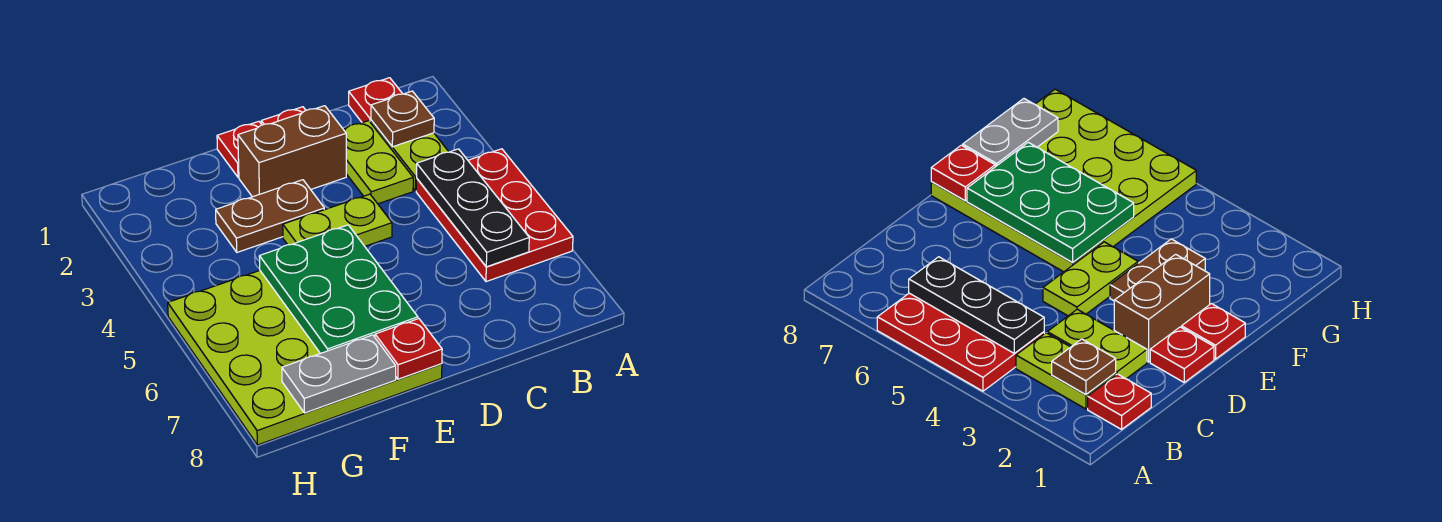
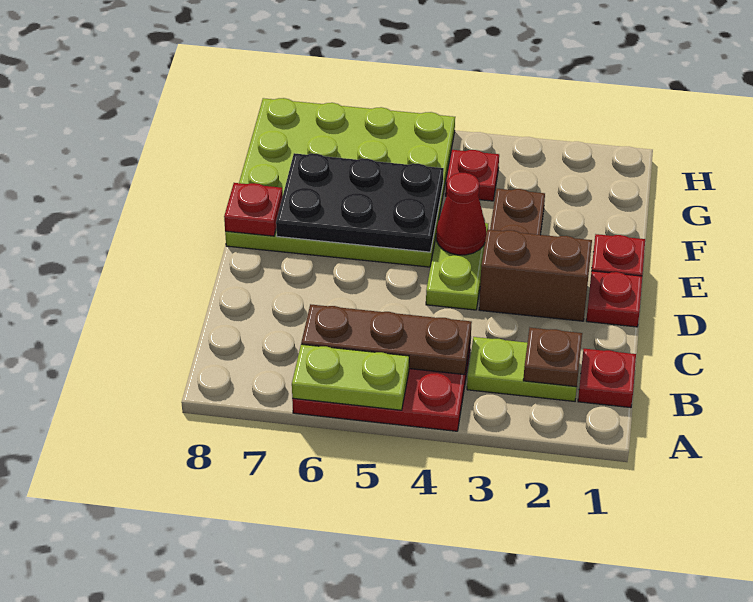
black 1x3 plate [417,149,529,267] -> brown 1x3 plate [301,304,472,375]
lime 1x2 plate [343,121,413,204] -> lime 1x2 plate moved to [292,344,409,410]
brown 1x2 brick [238,106,346,197] -> brown 1x2 brick turned to [479,229,592,321]
none -> red 1x1 cone [436,173,486,255]
green 2x3 plate [259,225,418,354] -> black 2x3 plate [276,153,444,252]
grey 1x2 plate [282,335,396,413] -> none
none -> red 1x1 plate [445,150,499,201]

